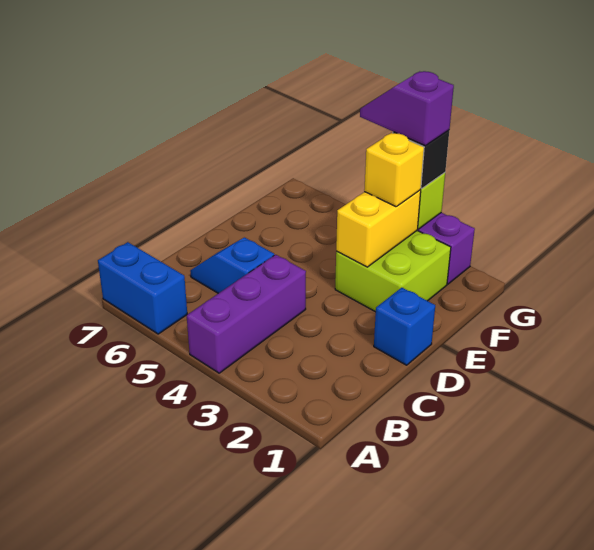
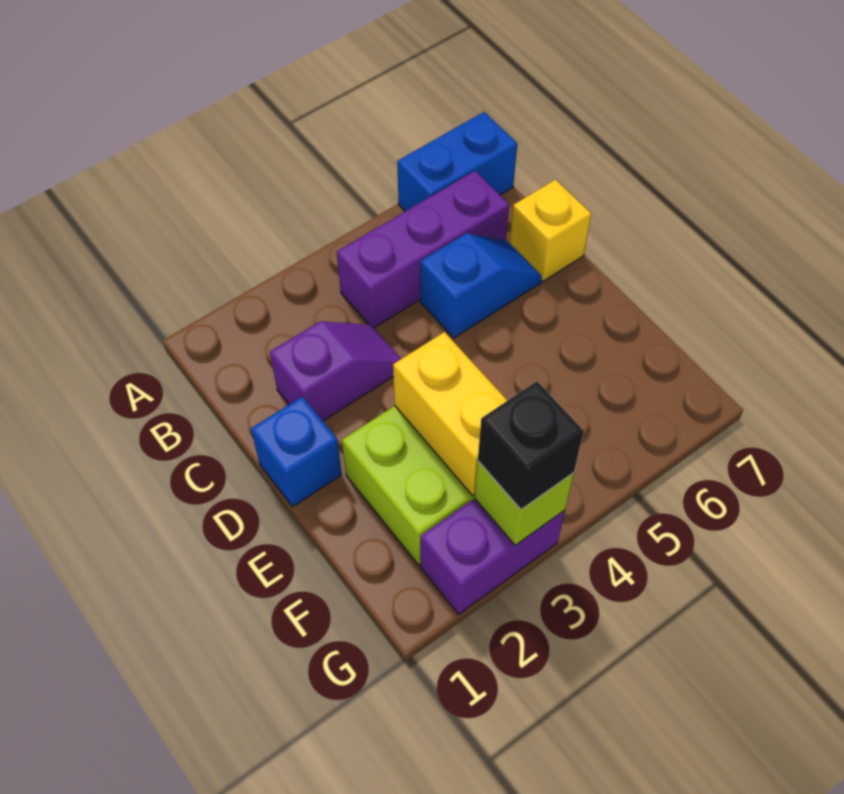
purple 1x3 brick [187,255,306,373] -> purple 1x3 brick turned to [337,171,509,328]
yellow 1x1 brick [364,133,424,207] -> yellow 1x1 brick moved to [509,179,591,281]
purple 1x2 slope [360,71,454,146] -> purple 1x2 slope moved to [270,321,401,421]

